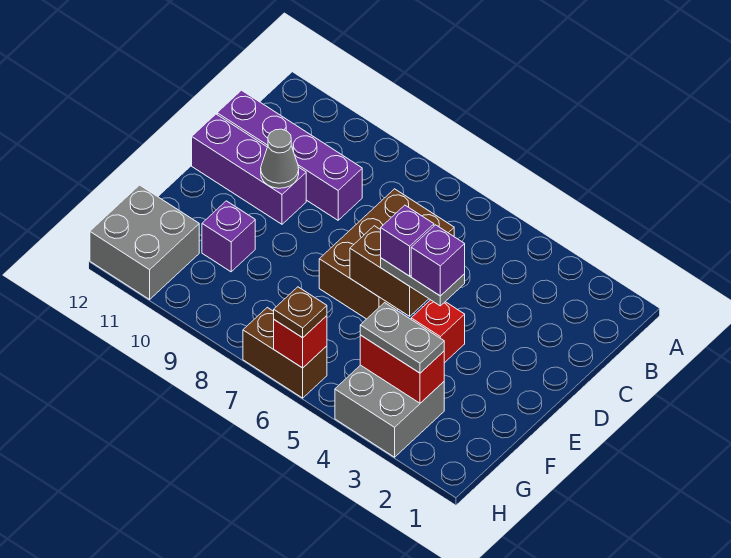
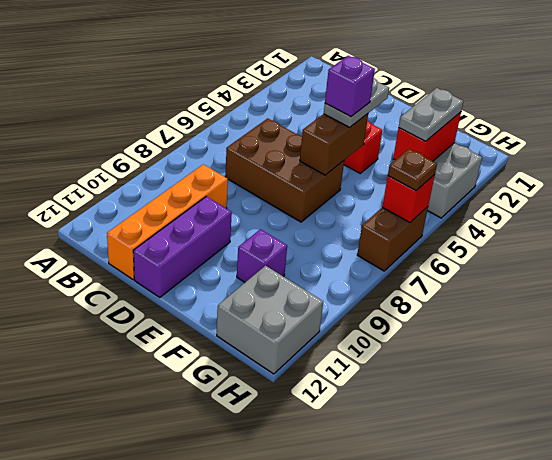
purple 1x4 brick [217,90,362,220] -> orange 1x4 brick [107,164,228,280]
grey 1x1 cone [261,129,299,188] -> none
purple 1x1 brick [411,225,465,296] -> none

